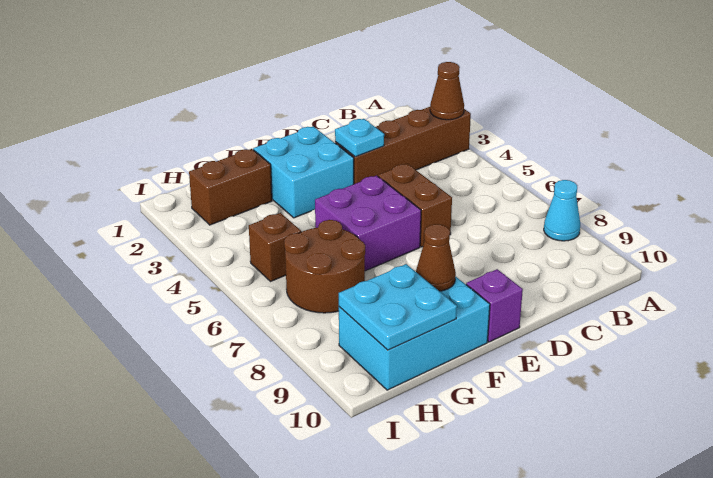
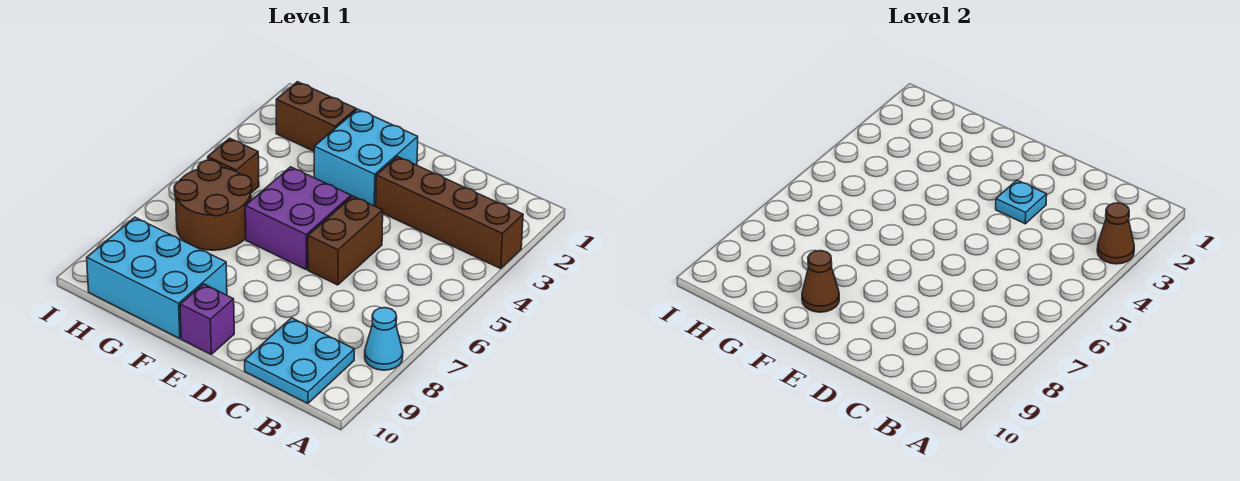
cyan 2x2 plate [339,264,457,350] -> cyan 2x2 plate moved to [245,318,354,403]

